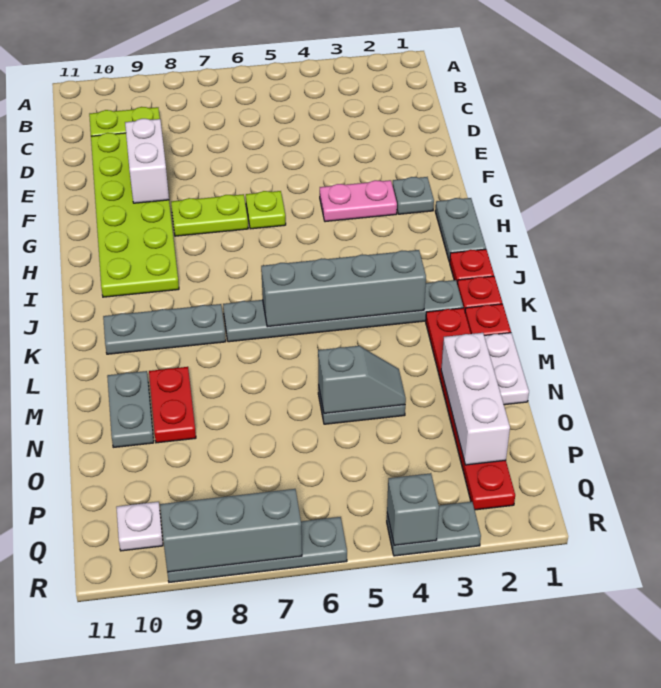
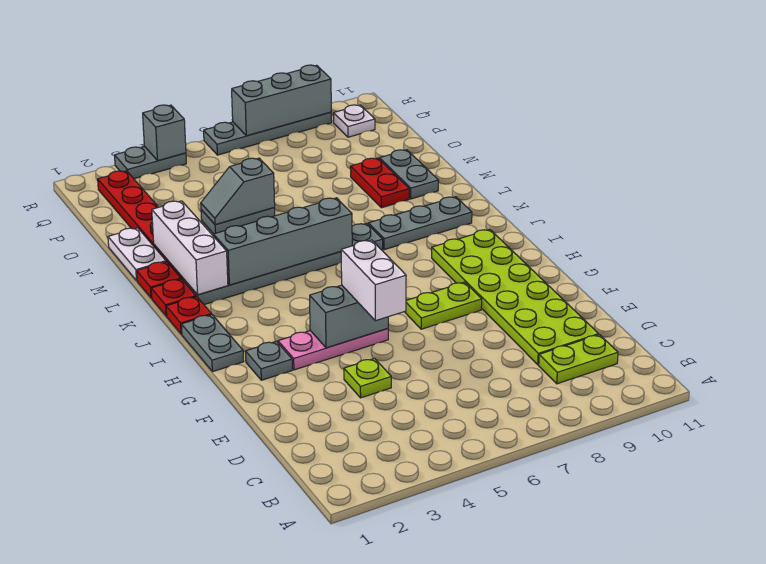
white 1x2 brick [125,119,169,203] -> white 1x2 brick moved to [341,240,406,321]
pink 1x2 plate [320,180,397,222] -> pink 1x3 plate [278,329,388,370]
none -> grey 1x2 brick [310,285,388,348]
lime 1x1 plate [246,191,286,229] -> lime 1x1 plate moved to [344,358,391,398]
white 1x3 brick [441,333,510,465] -> white 1x3 brick moved to [152,201,228,295]

